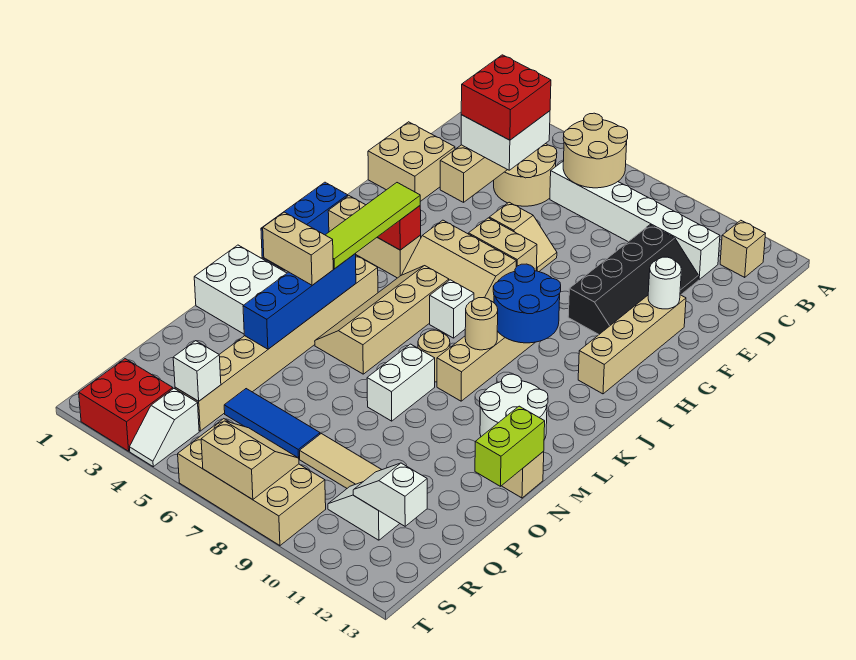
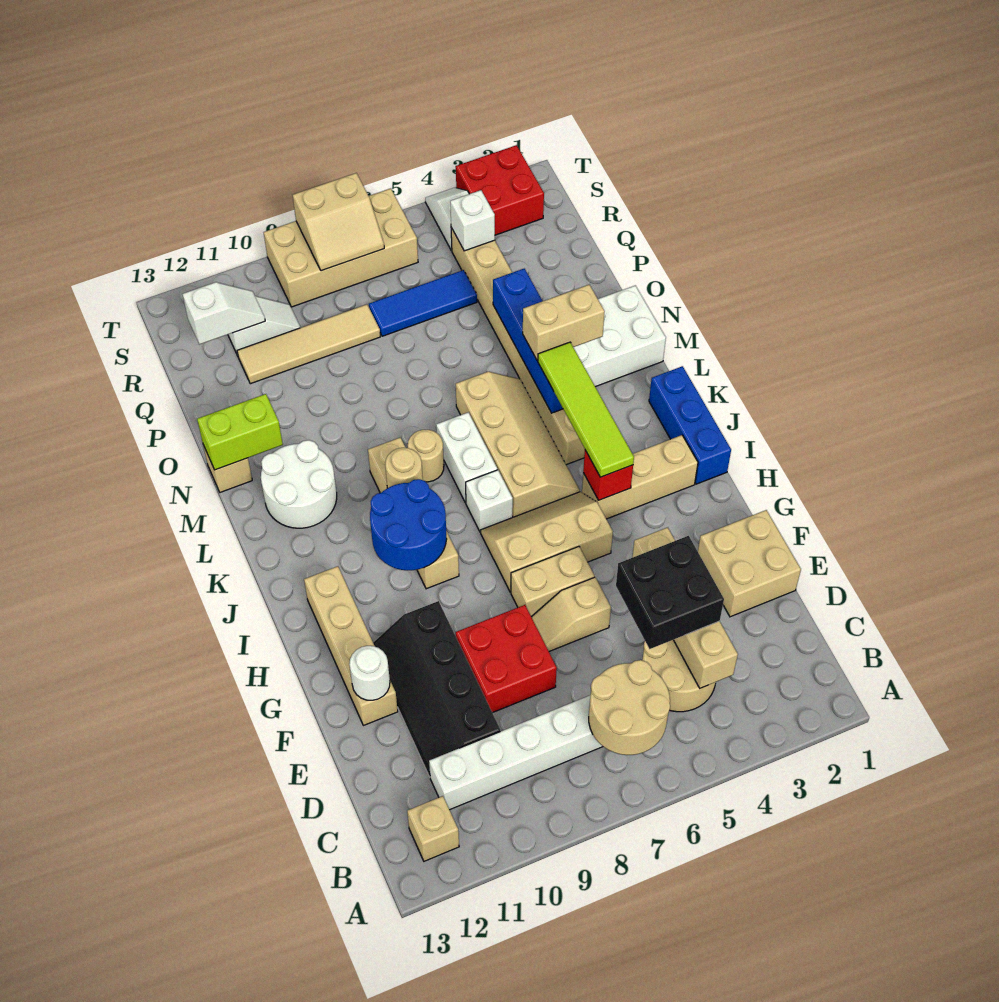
white 2x2 brick [461,111,550,170] -> black 2x2 brick [616,536,724,649]
red 2x2 brick [461,55,551,140] -> red 2x2 brick moved to [456,605,557,713]
white 1x2 brick [367,344,435,421] -> white 1x2 brick moved to [436,412,497,503]
lime 1x2 brick [475,406,545,486] -> lime 1x2 brick turned to [197,394,283,470]

